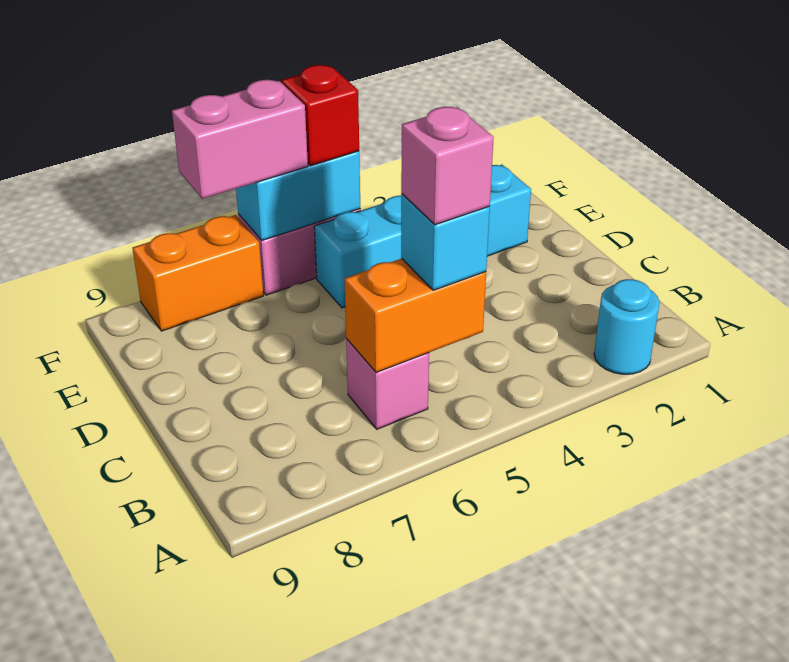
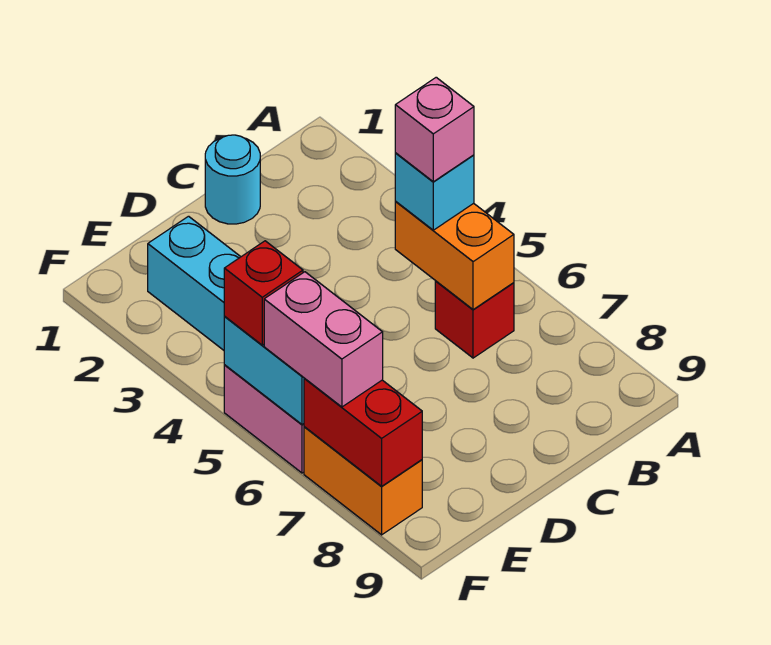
cyan 1x1 round brick [594,279,660,374] -> cyan 1x1 round brick moved to [205,135,260,224]
pink 1x1 brick [346,339,429,429] -> red 1x1 brick [435,281,514,358]
none -> red 1x2 brick [304,378,422,486]

